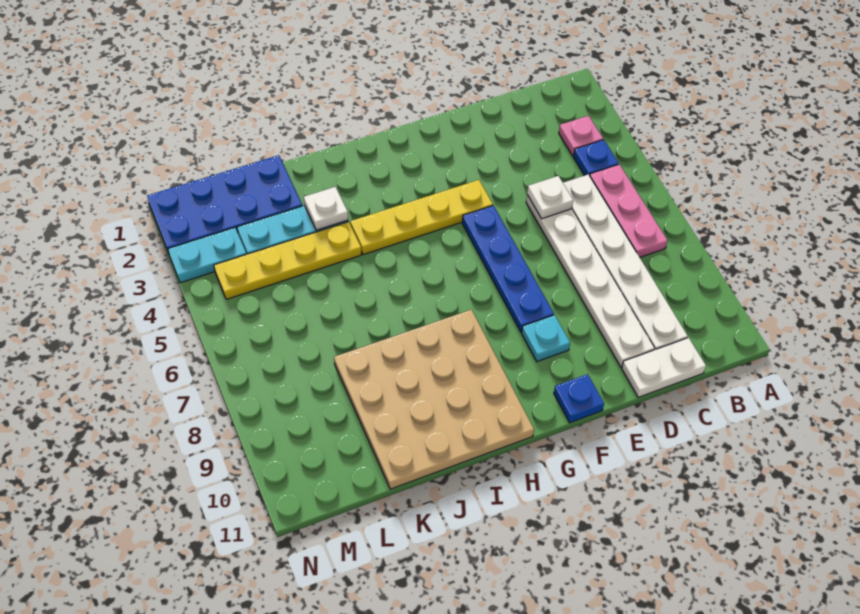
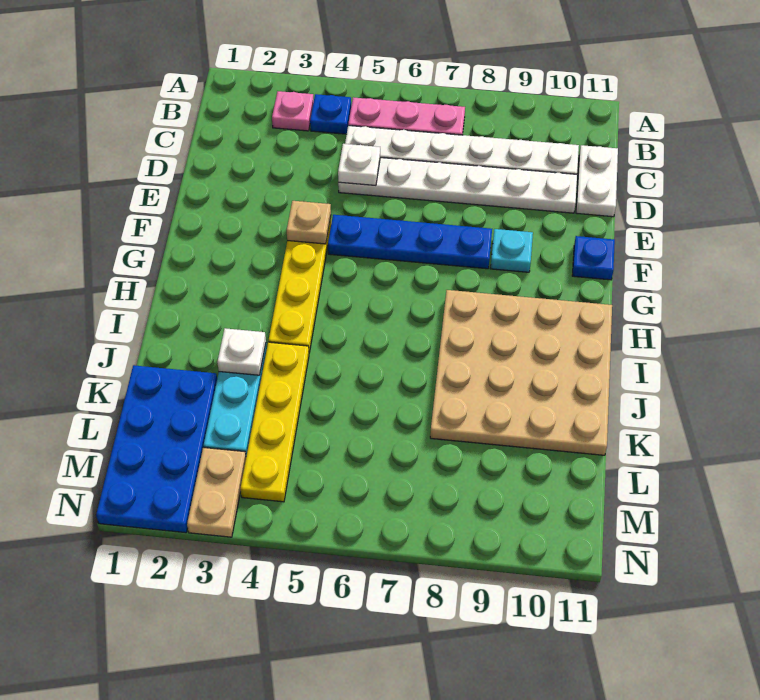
none -> tan 1x1 plate [287,201,331,244]
cyan 1x2 plate [168,228,246,283] -> tan 1x2 plate [187,447,246,537]

